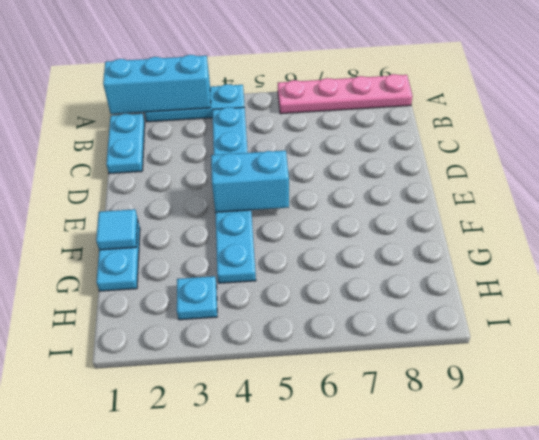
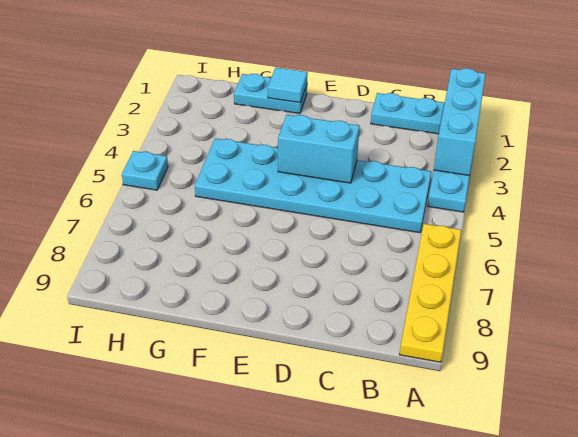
pink 1x4 plate [278,74,413,114] -> yellow 1x4 plate [399,224,461,362]
cyan 1x6 plate [212,107,256,283] -> cyan 2x6 plate [195,138,431,233]
cyan 1x2 brick [211,151,289,212] -> cyan 1x2 brick turned to [278,115,359,183]
cyan 1x1 plate [177,276,217,320] -> cyan 1x1 plate moved to [122,151,168,190]

